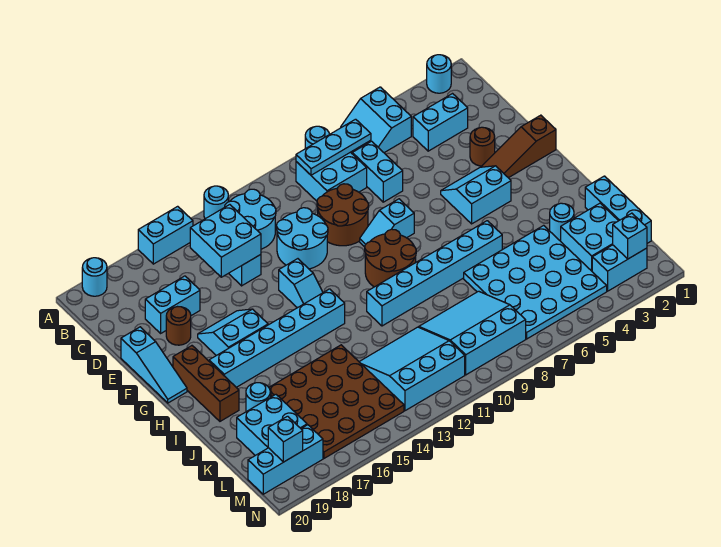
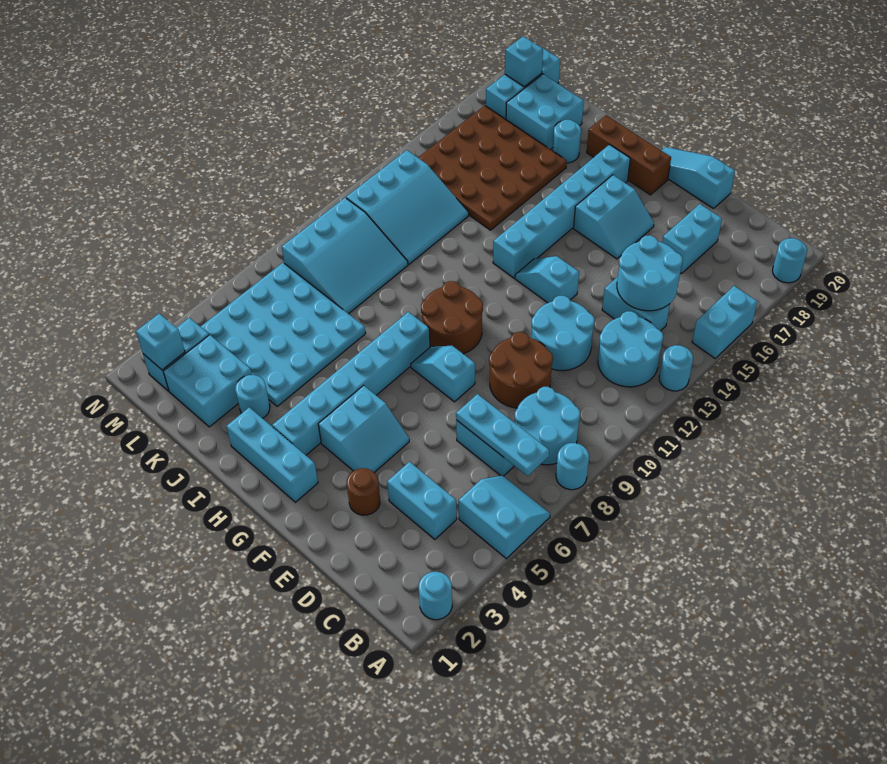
cyan 1x3 plate [296,119,371,175] -> cyan 1x3 plate turned to [456,394,549,476]
cyan 2x2 brick [296,152,367,201] -> cyan 2x2 round brick [515,387,580,465]
cyan 1x2 brick [413,94,468,151] -> cyan 1x2 brick turned to [387,462,457,539]
cyan 2x2 brick [190,205,261,277] -> cyan 2x2 round brick [617,235,683,311]
brown 1x1 round brick [166,307,191,345] -> none
brown 1x3 slope [481,115,556,178] -> none
cyan 1x2 slope [360,199,414,247] -> cyan 1x2 slope turned to [411,346,475,402]
cyan 1x6 brick [367,221,502,326] -> cyan 1x6 brick moved to [272,312,430,455]
cyan 1x3 brick [585,176,651,243] -> cyan 1x3 brick moved to [226,407,318,502]

